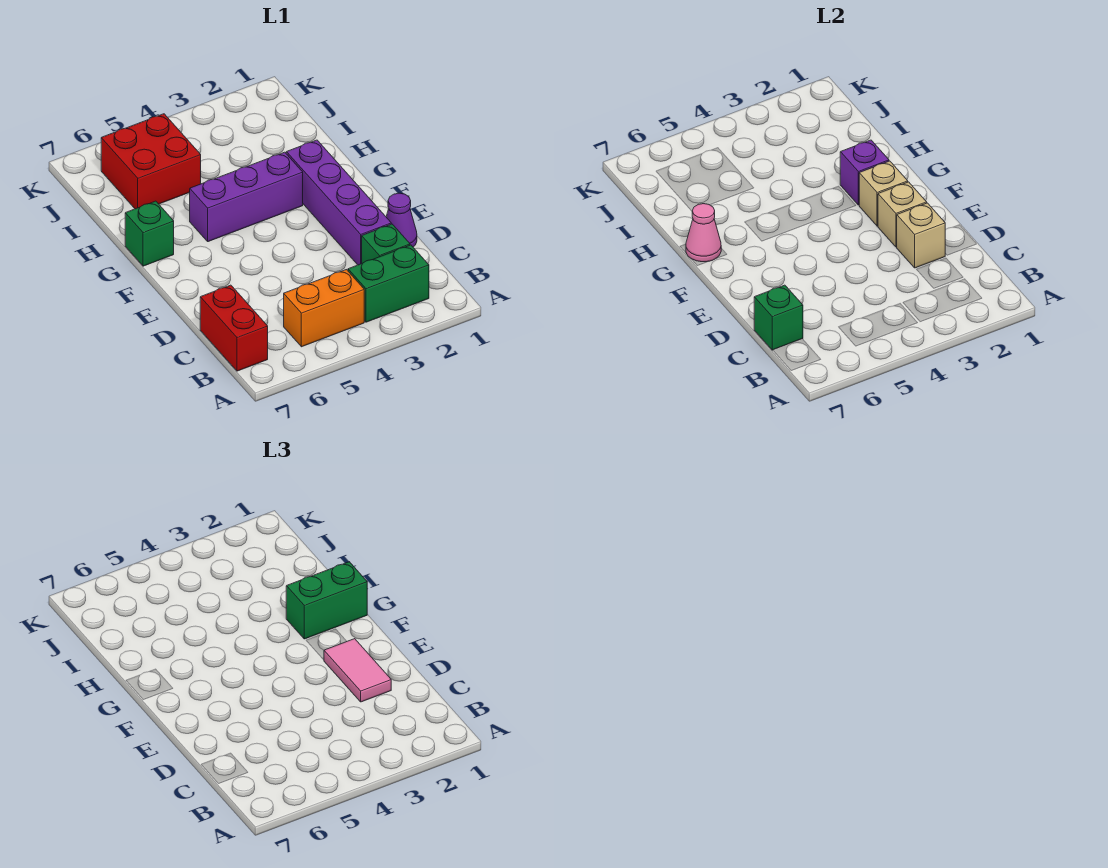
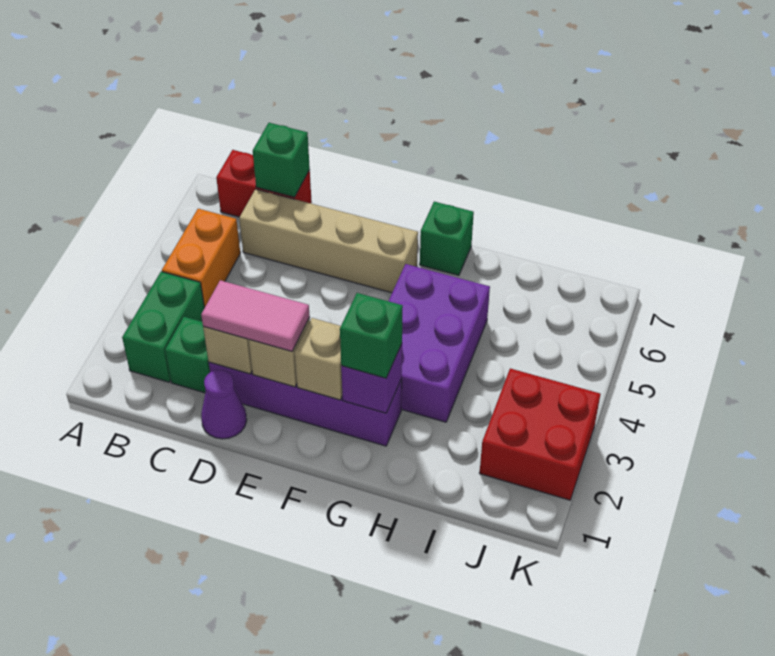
none -> tan 1x4 brick [239,189,418,293]
green 1x2 brick [286,562,367,639] -> green 1x1 brick [340,293,403,378]
purple 1x3 brick [190,152,303,242] -> purple 2x3 brick [389,264,490,422]
pink 1x1 cone [686,204,721,262] -> none
red 2x2 brick [101,114,201,209] -> red 2x2 brick moved to [480,369,601,500]

